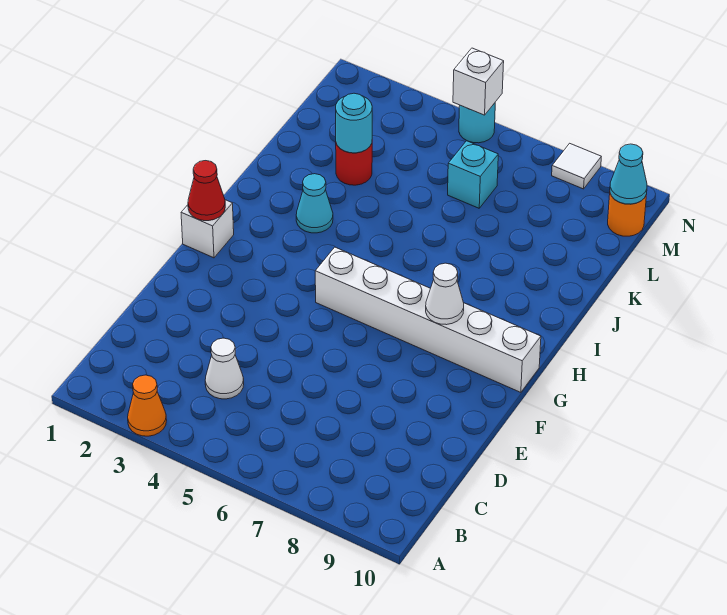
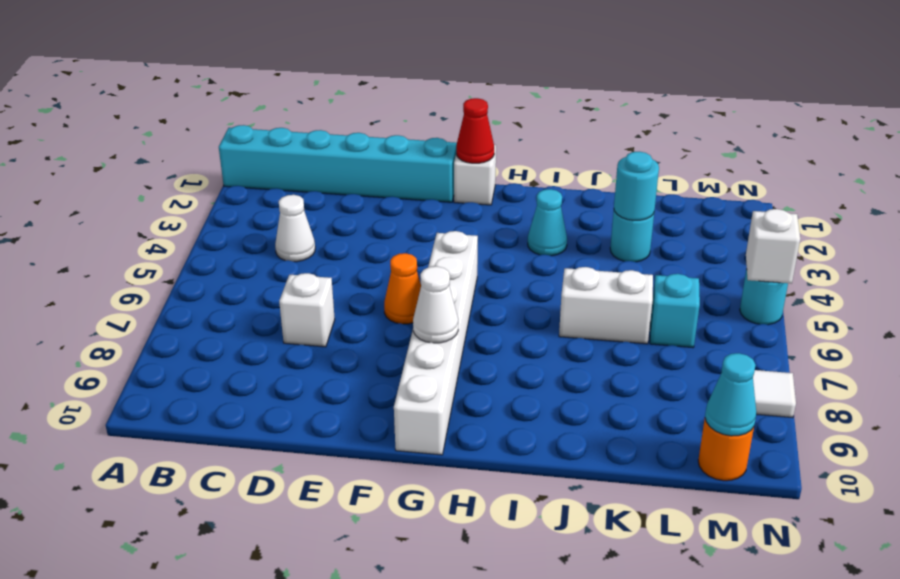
none -> cyan 1x6 brick [219,125,457,202]
orange 1x1 cone [128,375,167,436] -> orange 1x1 cone moved to [384,253,421,324]
none -> white 1x1 brick [279,273,335,347]
none -> white 1x2 brick [559,267,653,344]
red 1x1 round brick [336,144,372,185] -> cyan 1x1 round brick [610,211,654,262]

